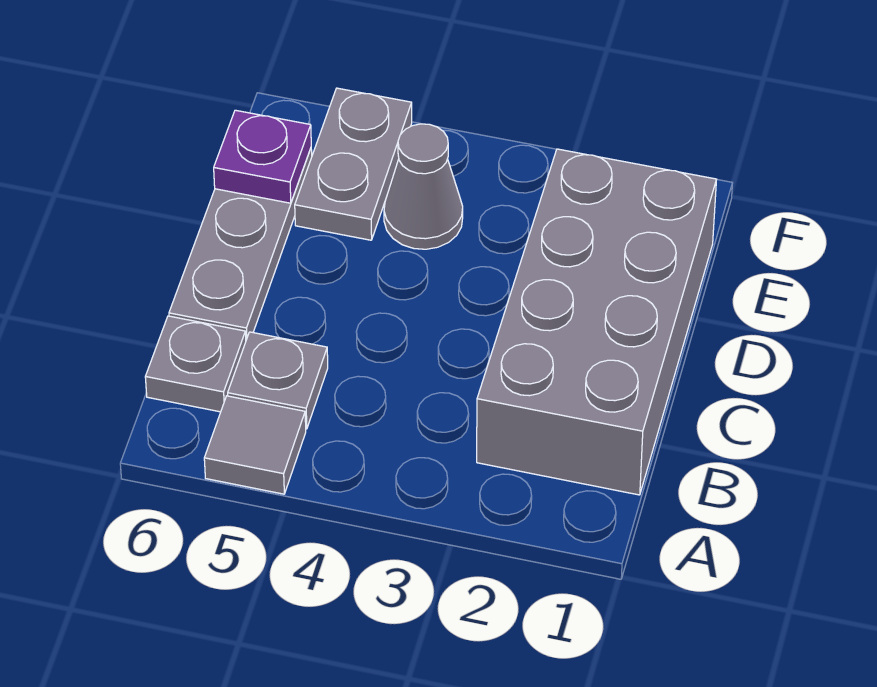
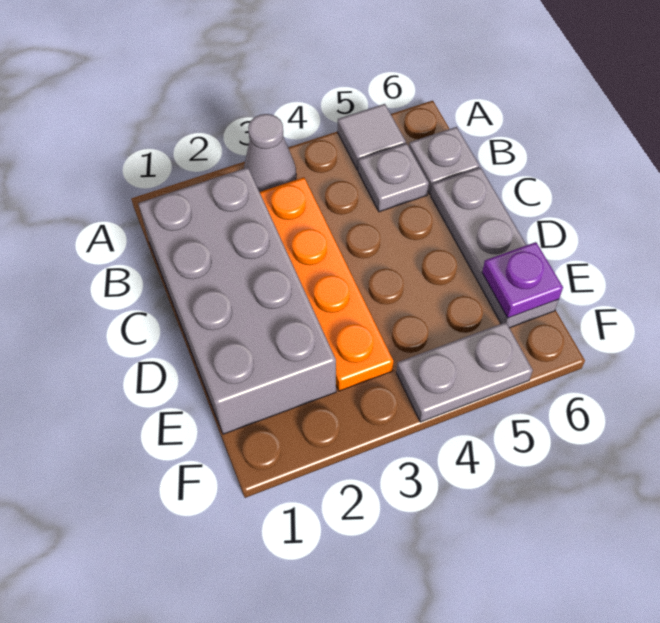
none -> orange 1x4 plate [260,177,393,391]
grey 1x1 cone [384,124,463,249] -> grey 1x1 cone moved to [244,114,296,192]
grey 1x2 plate [295,88,412,240] -> grey 1x2 plate turned to [396,322,533,422]

